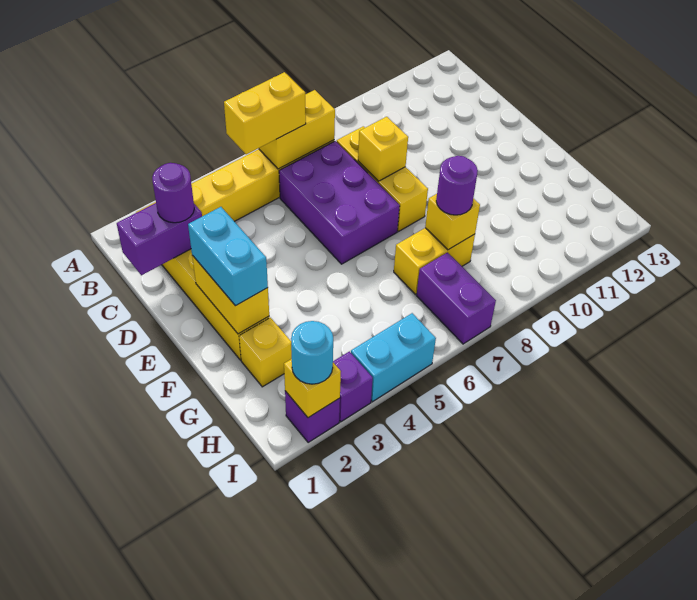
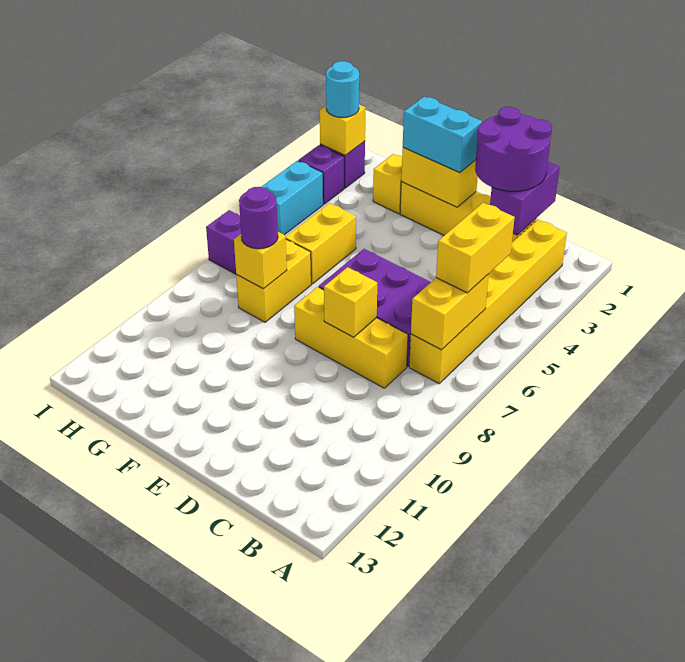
purple 1x1 round brick [152,163,194,223] -> purple 2x2 round brick [475,107,552,191]
none -> yellow 1x2 brick [286,203,356,284]

